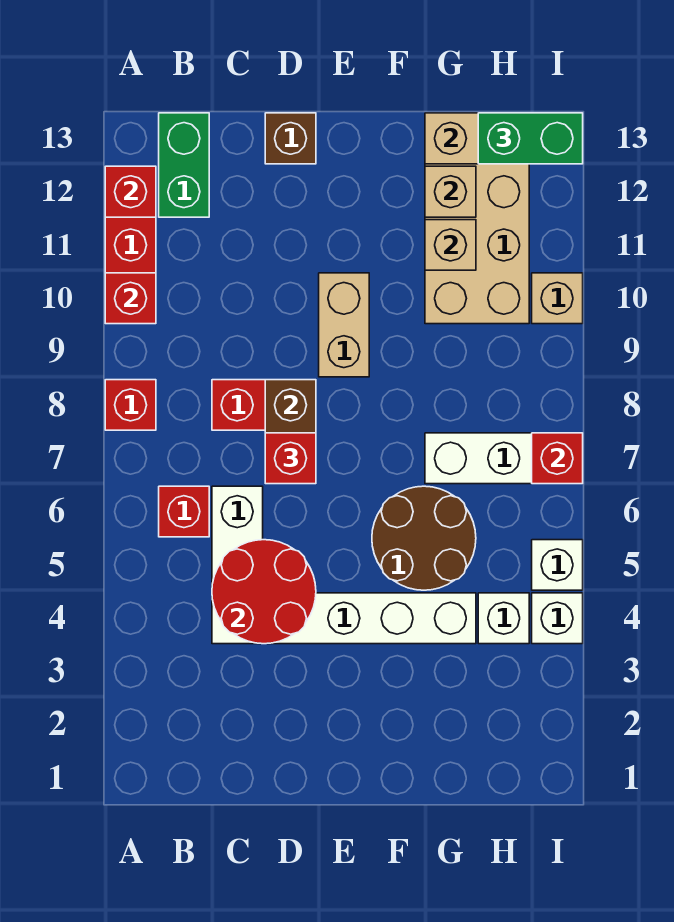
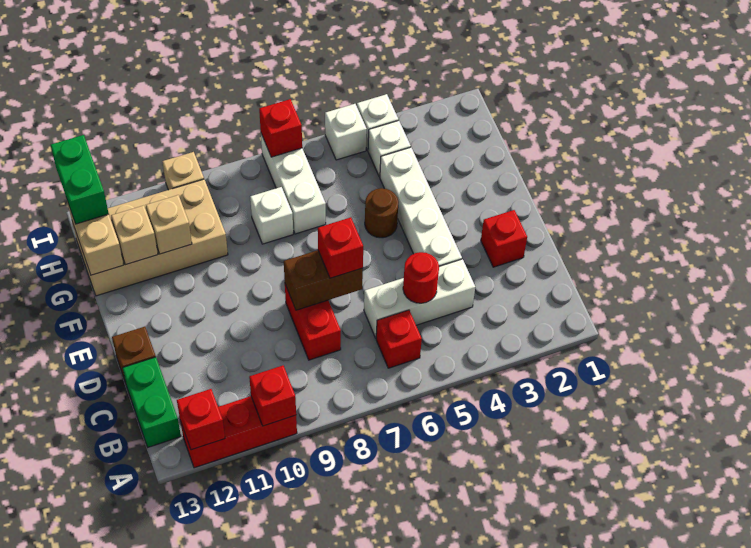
red 1x1 brick [105,380,156,430] -> red 1x1 brick moved to [481,210,527,267]
green 1x2 brick [159,113,209,217] -> green 1x2 brick turned to [122,357,181,447]
red 2x2 round brick [212,540,316,644] -> red 1x1 round brick [403,252,439,303]
tan 1x2 brick [319,273,369,377] -> none
brown 2x2 round brick [372,486,476,590] -> brown 1x1 round brick [365,188,398,238]
none -> white 1x1 brick [250,187,293,244]

